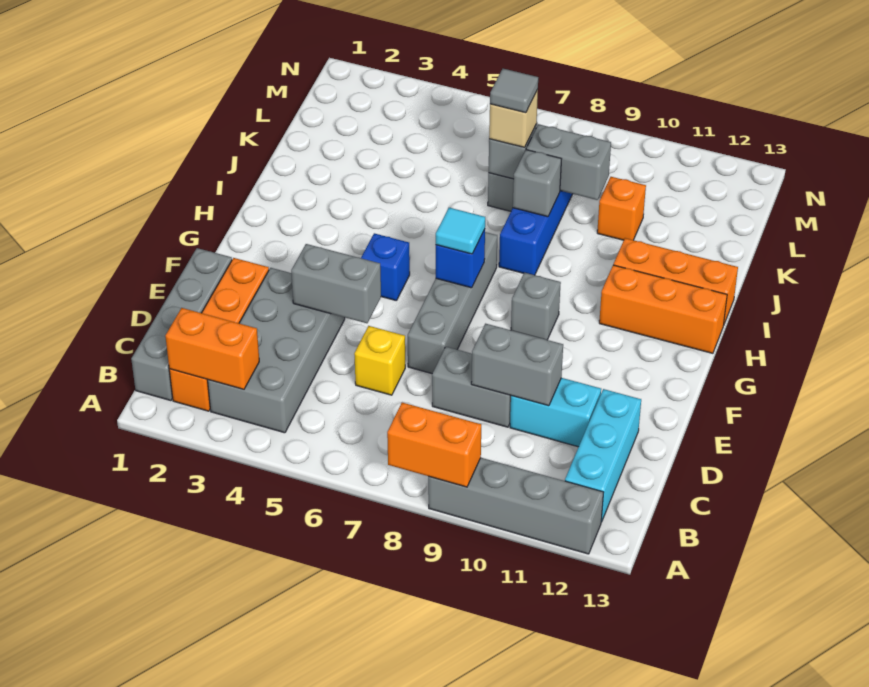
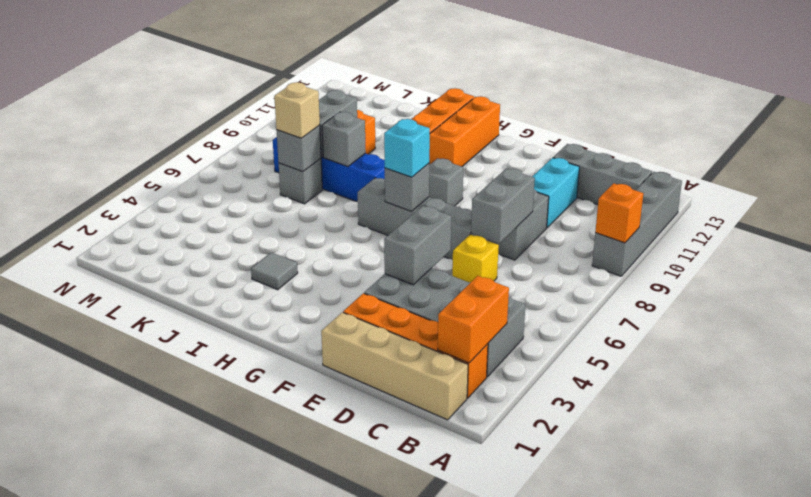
orange 1x2 brick [387,403,481,487] -> orange 1x1 brick [595,183,643,243]
grey 1x4 brick [131,248,232,401] -> tan 1x4 brick [321,312,468,420]
cyan 1x3 brick [565,389,641,522] -> grey 1x3 brick [553,144,652,205]
grey 1x2 brick [471,324,563,406] -> grey 1x2 brick moved to [471,168,535,243]
blue 1x1 brick [361,233,410,301] -> none
blue 1x1 brick [436,229,485,288] -> grey 1x1 brick [385,163,429,211]
cyan 1x1 tile [436,208,485,254] -> cyan 1x1 brick [384,119,430,177]
grey 1x1 tile [490,69,538,113] -> grey 1x1 tile moved to [251,252,298,290]

